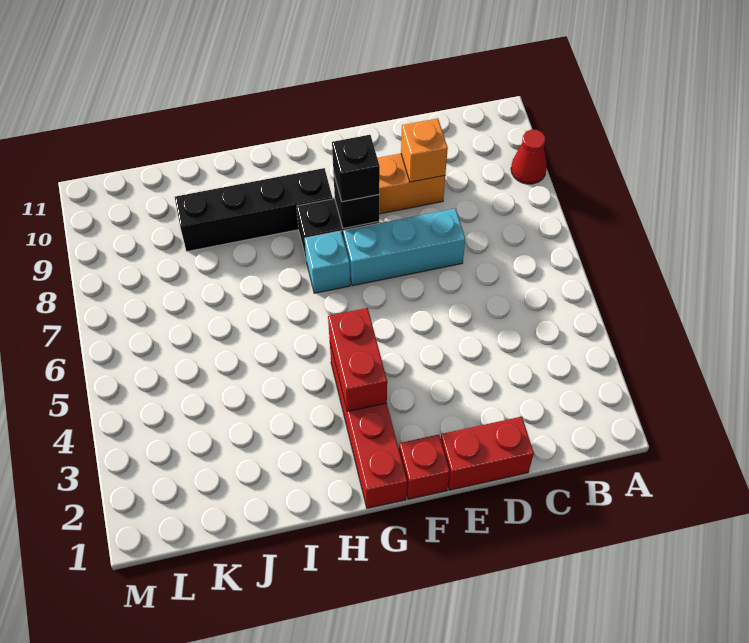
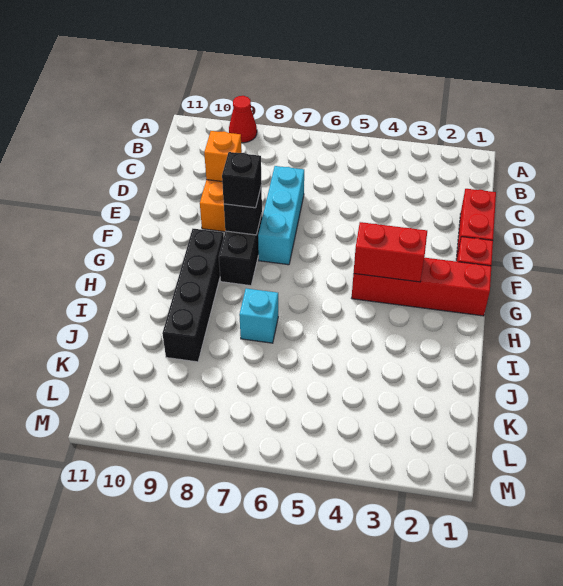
cyan 1x1 brick [304,231,350,293] -> cyan 1x1 brick moved to [239,288,278,343]

